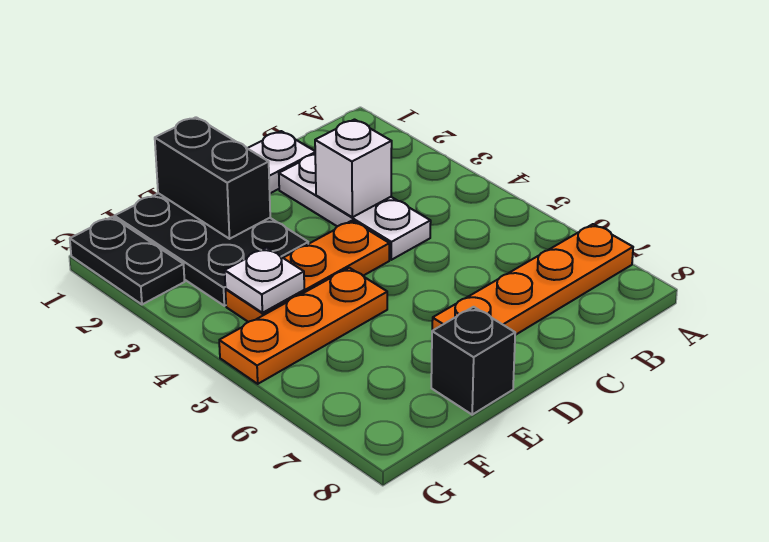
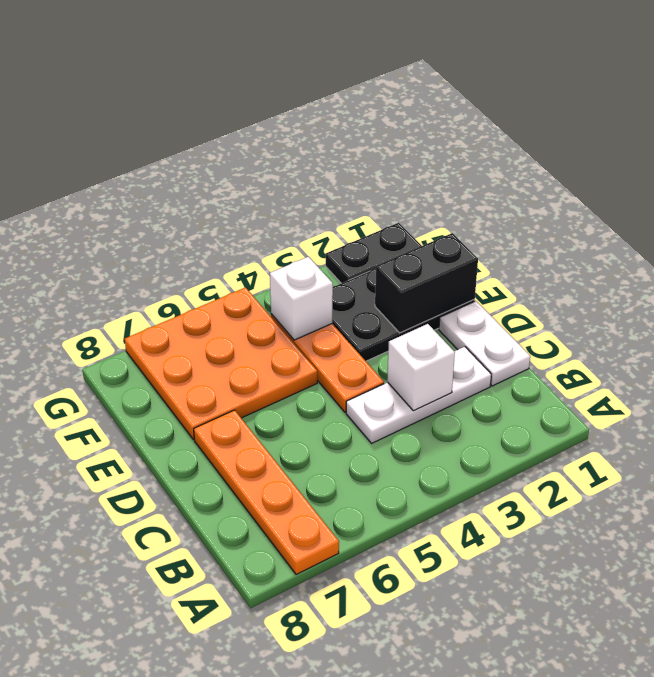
orange 1x3 plate [219,268,387,384] -> orange 3x3 plate [125,288,317,440]
black 1x1 brick [431,307,515,415] -> none
white 1x1 plate [225,248,304,313] -> white 1x1 brick [270,257,333,340]

